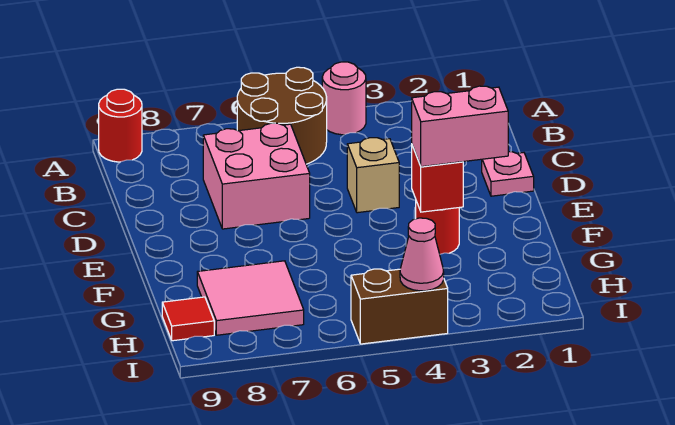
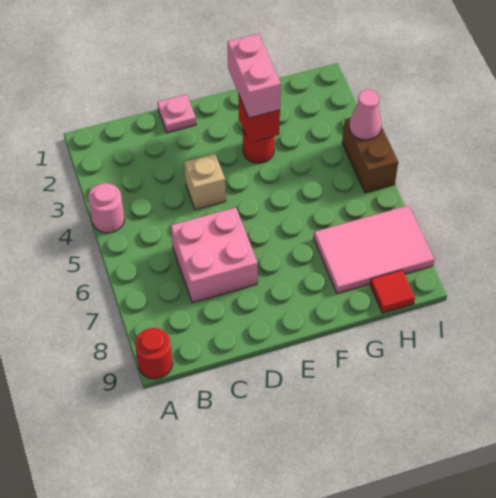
brown 2x2 round brick [237,67,327,164] -> none
pink 2x2 tile [197,261,304,335] -> pink 2x3 tile [314,205,434,294]

